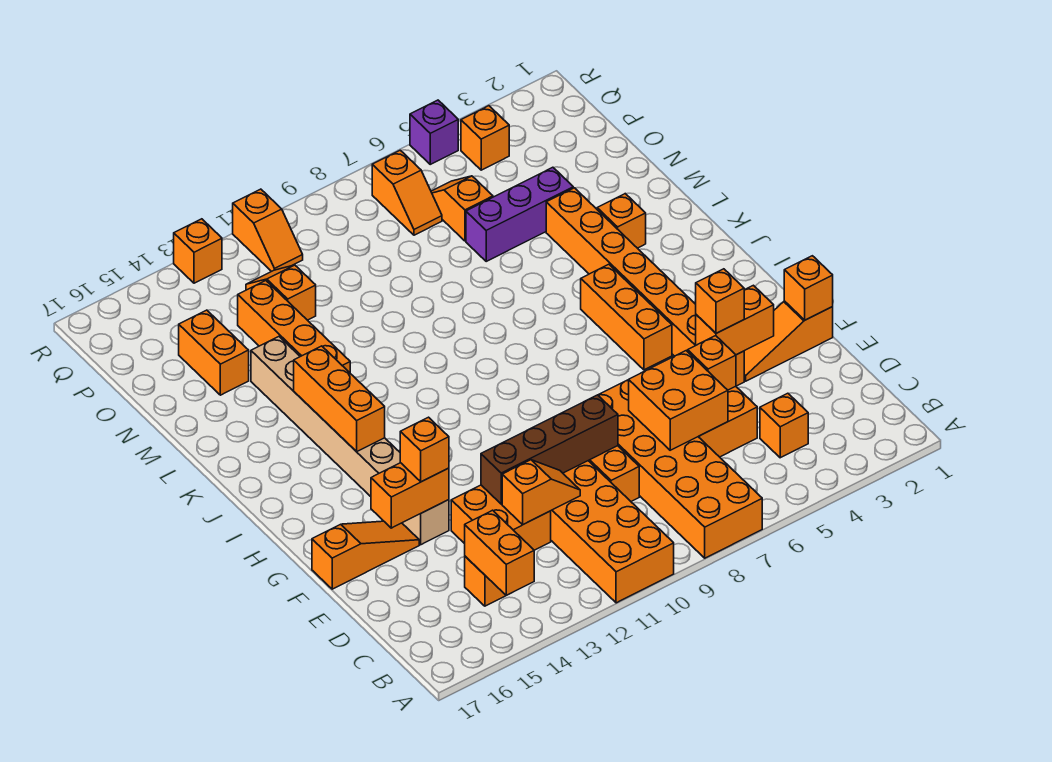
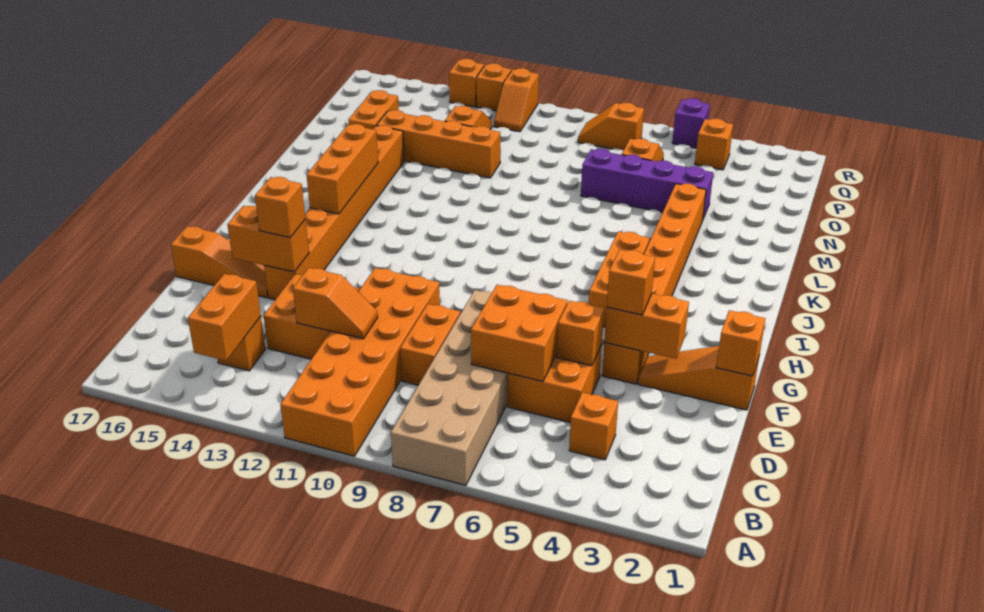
orange 2x6 brick [598,380,762,558] -> tan 2x6 brick [391,290,508,485]
brown 1x4 brick [481,395,618,504] -> none
tan 1x8 brick [251,337,449,545] -> orange 1x8 brick [264,125,404,300]
orange 1x1 brick [597,194,646,248] -> orange 1x1 brick moved to [476,63,511,111]
orange 1x4 brick [238,281,350,373] -> orange 1x4 brick turned to [376,110,500,178]
purple 1x3 brick [466,167,573,261] -> purple 1x4 brick [581,149,713,219]
orange 1x2 slope [372,150,442,235] -> orange 1x2 slope turned to [578,103,644,150]

